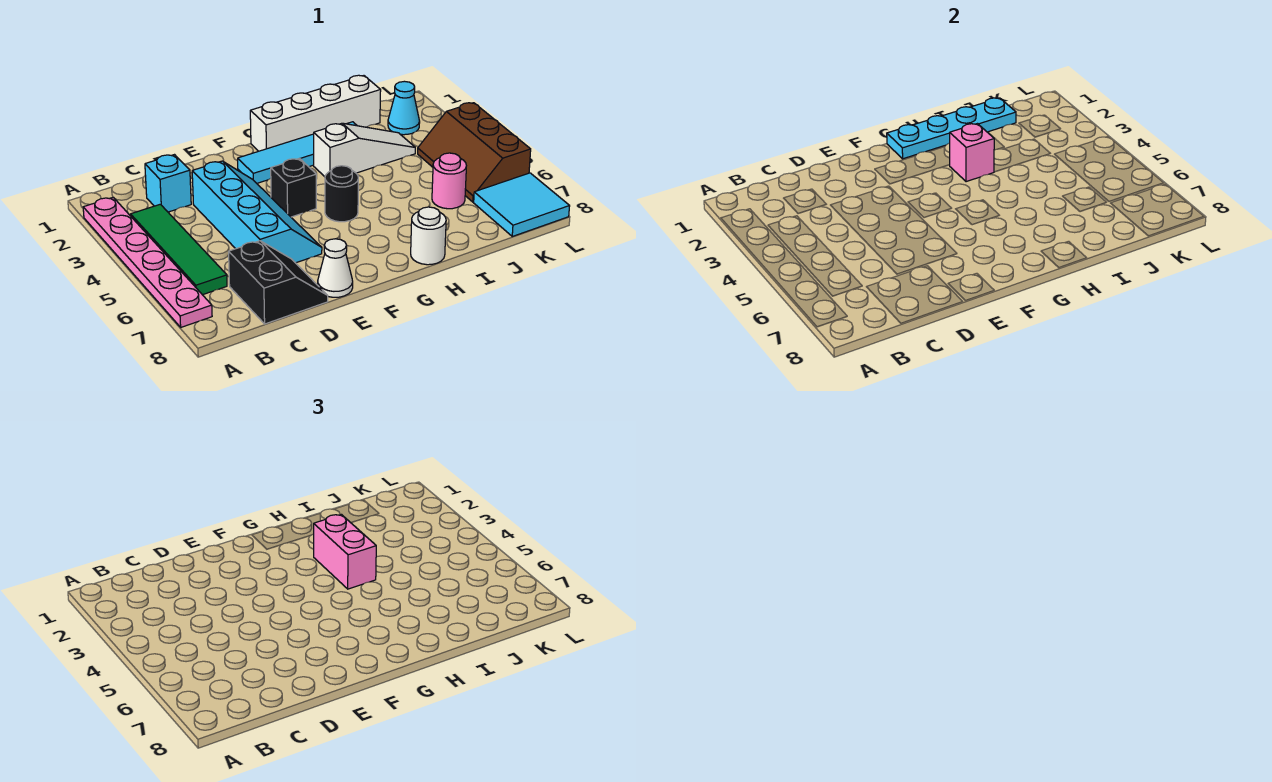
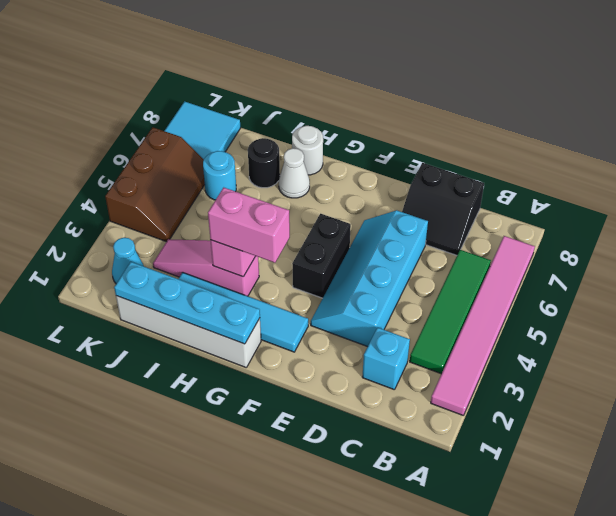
pink 1x6 plate [83,197,212,327] -> pink 1x6 tile [431,236,535,416]
black 2x2 slope [229,241,328,324] -> black 2x2 slope turned to [402,163,484,255]
white 1x1 cone [318,239,353,297] -> white 1x1 cone moved to [279,148,310,198]
black 1x1 brick [271,158,316,217] -> black 1x2 brick [292,213,351,298]
black 1x1 round brick [325,166,358,222] -> black 1x1 round brick moved to [248,138,280,188]
white 1x3 slope [314,123,415,177] -> pink 1x3 slope [153,239,259,296]
pink 1x2 brick [314,515,376,589] -> pink 1x2 brick turned to [208,188,290,263]
pink 1x1 round brick [432,153,466,209] -> cyan 1x1 round brick [203,151,236,200]

